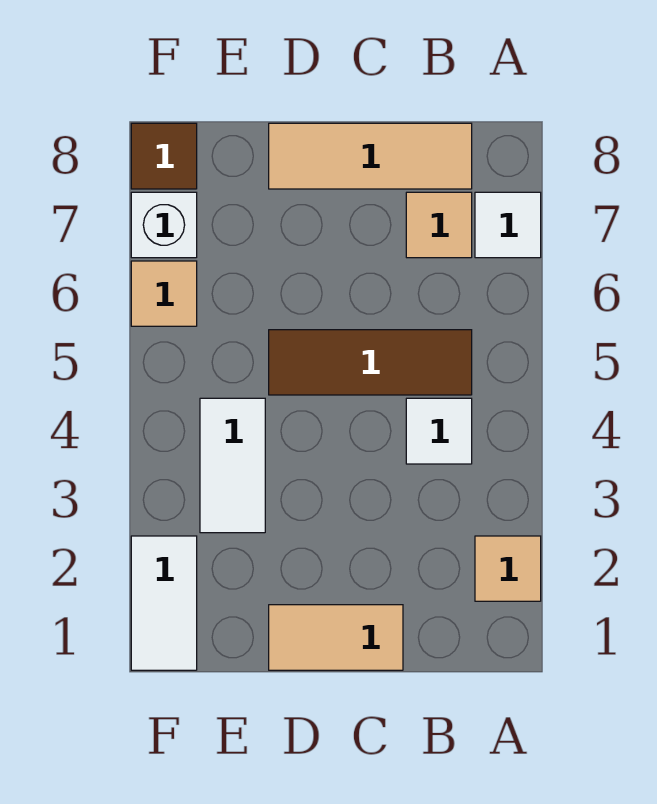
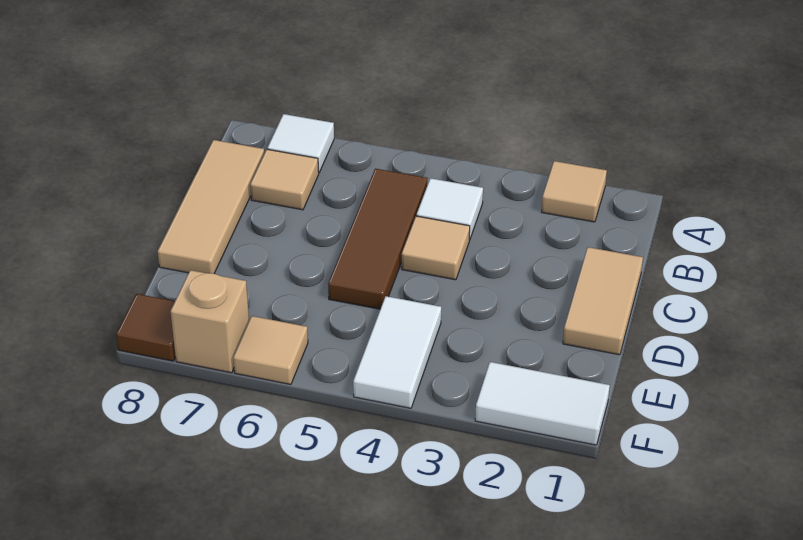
none -> tan 1x1 tile [402,216,470,280]
white 1x2 tile [200,398,265,533] -> white 1x2 tile turned to [353,296,441,408]
white 1x1 brick [131,192,197,258] -> tan 1x1 brick [171,270,249,373]

